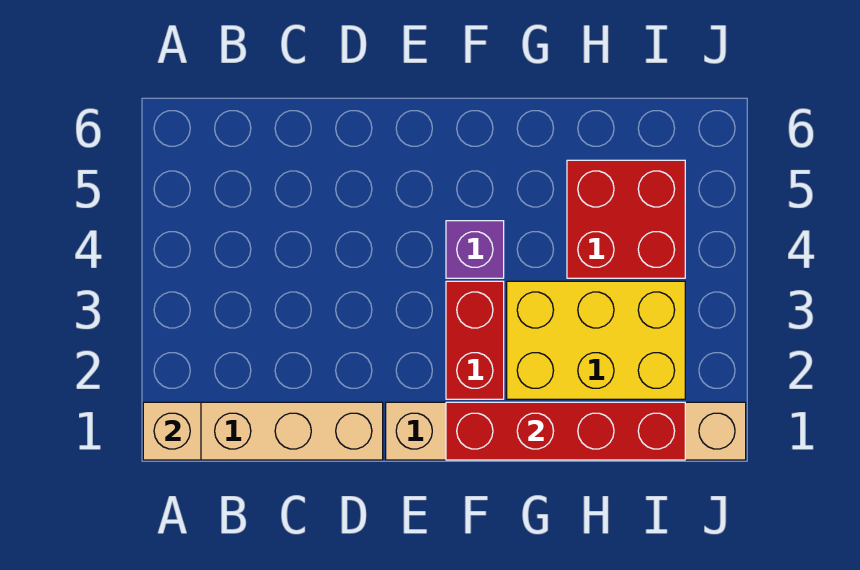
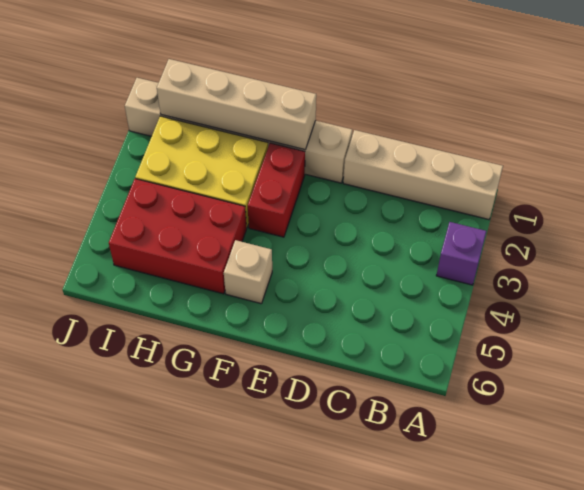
tan 1x1 brick [143,402,201,460] -> tan 1x1 brick moved to [224,240,272,304]
red 1x4 brick [446,402,685,460] -> tan 1x4 brick [157,59,316,150]
purple 1x1 brick [446,221,504,278] -> purple 1x1 brick moved to [436,222,486,285]
red 2x2 brick [567,160,685,278] -> red 2x3 brick [109,179,247,294]

